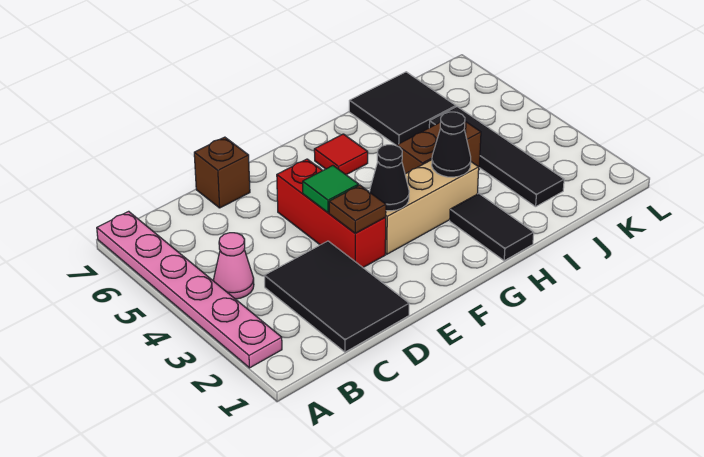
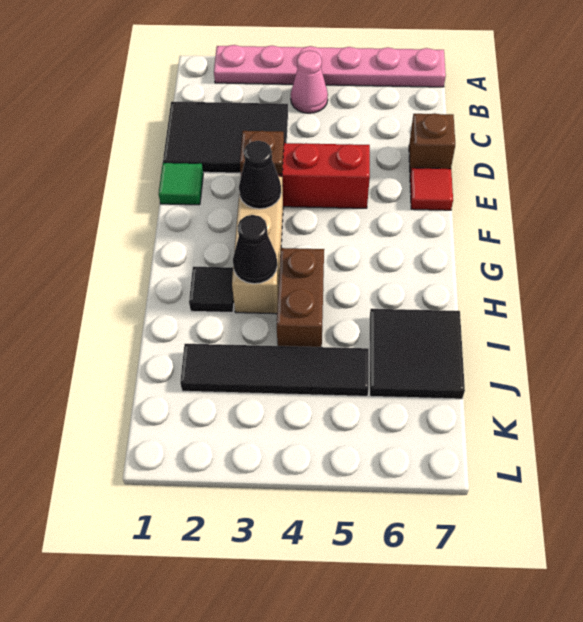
green 1x1 tile [303,166,359,213] -> green 1x1 tile moved to [159,163,203,205]
red 1x1 tile [314,134,368,175] -> red 1x1 tile moved to [410,168,453,210]
black 1x2 tile [450,194,534,261] -> black 1x1 tile [189,267,234,312]

